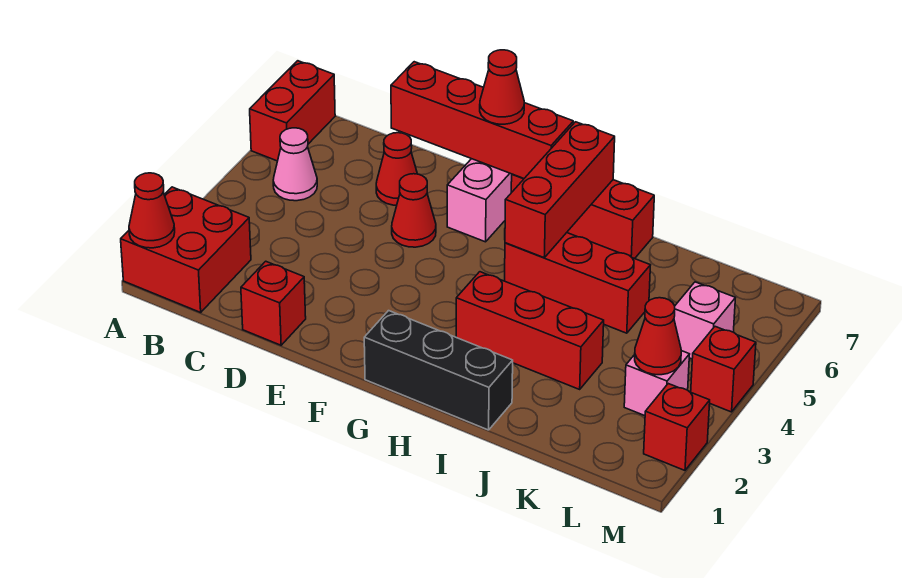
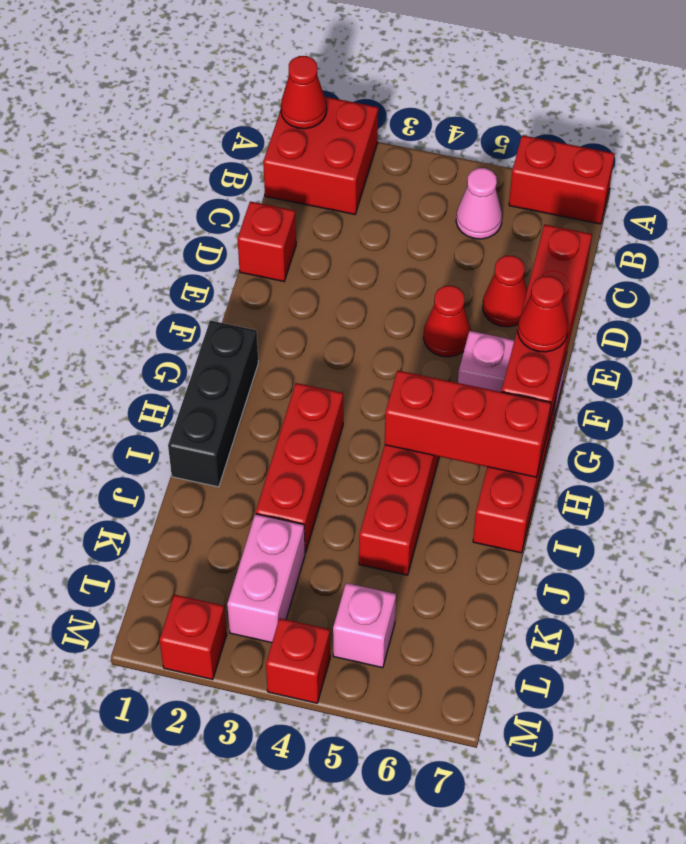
pink 1x1 brick [624,351,690,416] -> pink 1x2 brick [227,514,305,643]
red 1x1 cone [635,298,681,375] -> none

